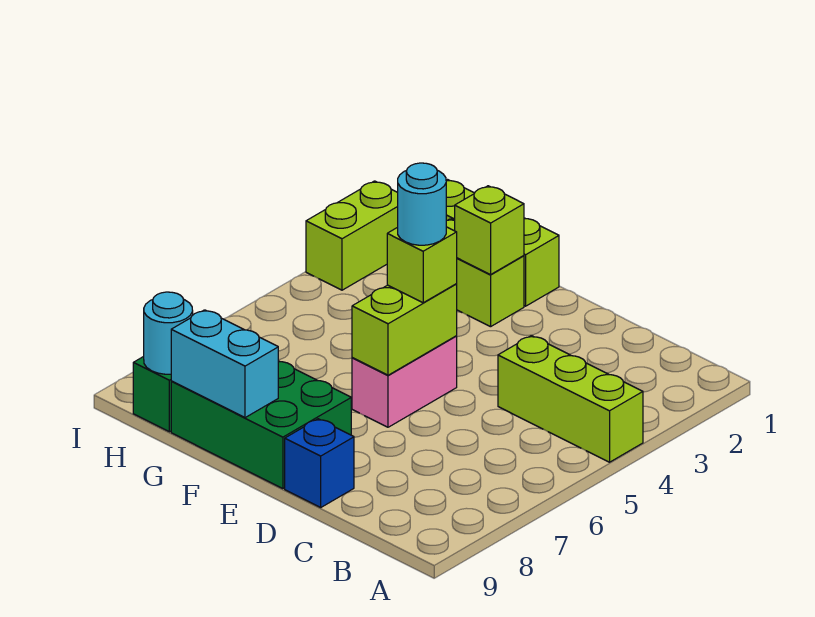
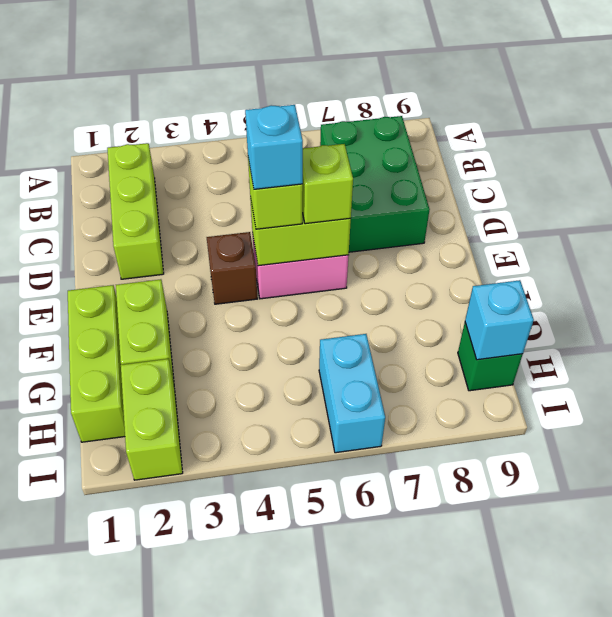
lime 1x3 brick [498,336,643,462] -> lime 1x3 brick moved to [107,143,164,279]
blue 1x1 brick [285,419,354,507] -> none
none -> brown 1x1 brick [207,232,258,304]
cyan 1x1 round brick [398,163,446,245] -> cyan 1x1 brick [245,105,303,189]
green 2x3 brick [171,361,351,489] -> green 2x3 brick moved to [320,116,430,252]
lime 1x1 brick [455,186,524,275] -> lime 1x1 brick moved to [302,144,353,224]
cyan 1x2 brick [171,310,278,418] -> cyan 1x2 brick moved to [319,334,385,453]
cyan 1x1 round brick [144,292,193,374] -> cyan 1x1 brick [465,280,534,360]
lime 1x2 brick [306,181,398,290] -> lime 1x2 brick turned to [121,359,183,480]

